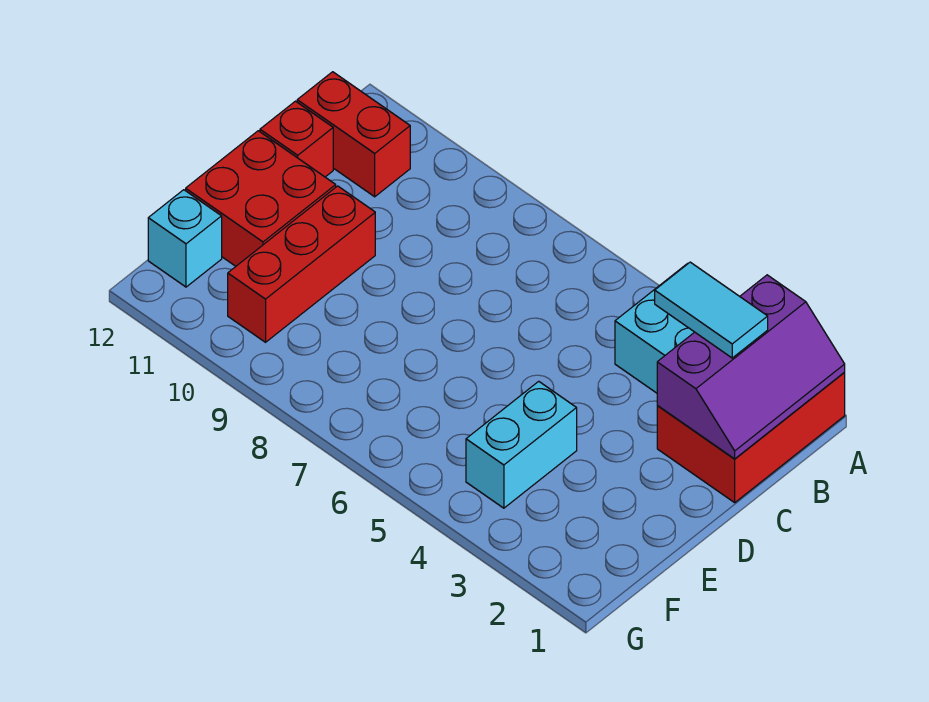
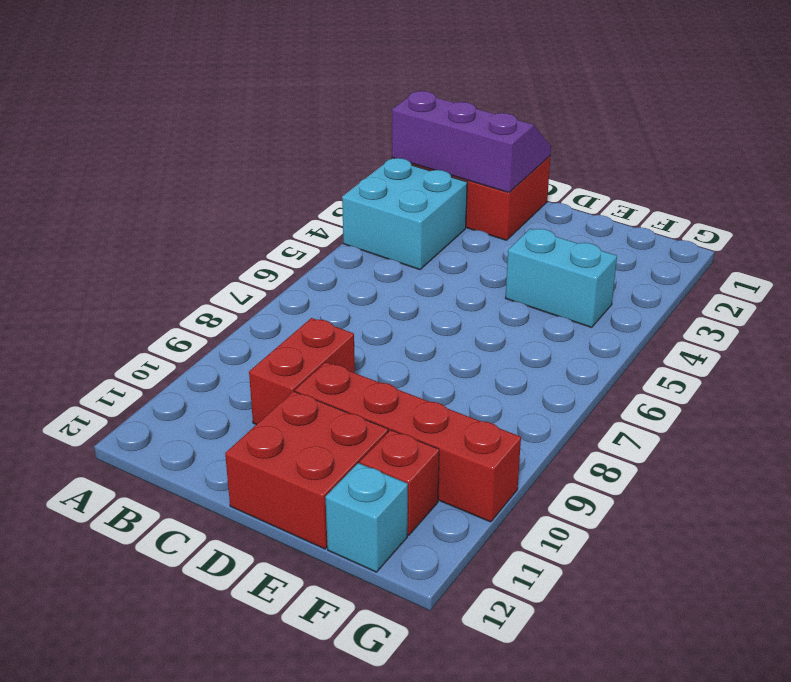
cyan 1x2 tile [655,262,768,358] -> none
red 1x2 brick [297,72,410,197] -> red 1x2 brick moved to [249,318,355,425]
red 1x1 brick [260,101,333,177] -> red 1x1 brick moved to [360,430,439,535]
red 1x3 brick [228,186,375,342] -> red 1x4 brick [295,362,521,522]

